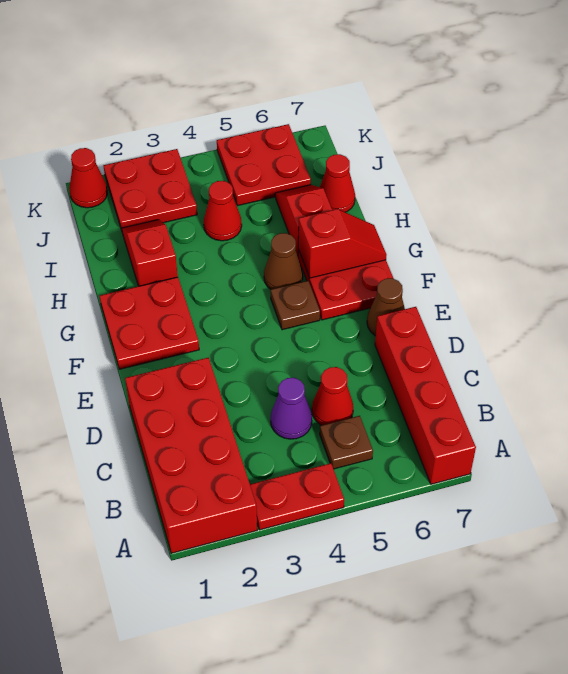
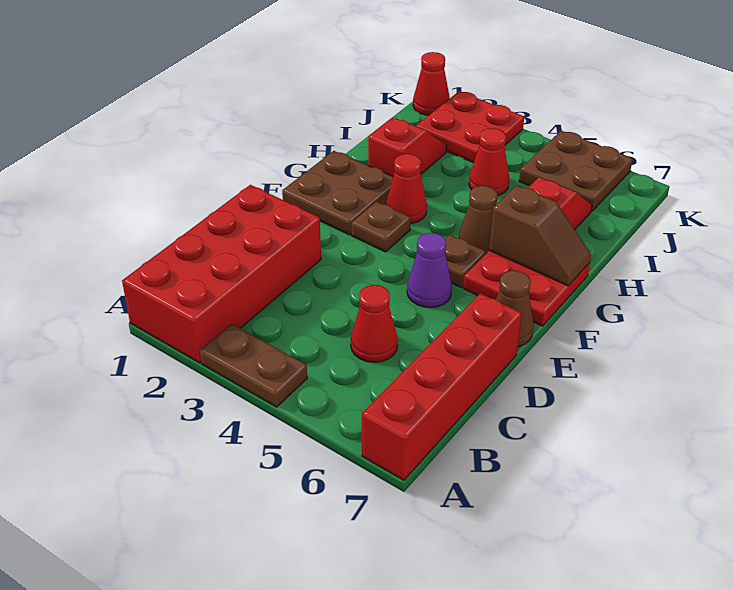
red 1x2 plate [250,463,344,530] -> brown 1x2 plate [200,324,307,407]
brown 1x1 plate [320,416,373,469] -> brown 1x1 plate moved to [351,202,411,252]
purple 1x1 cone [271,378,312,439] -> purple 1x1 cone moved to [407,233,452,308]
red 2x2 plate [100,277,199,369] -> brown 2x2 plate [282,151,393,235]
red 1x2 slope [298,209,387,278] -> brown 1x2 slope [489,185,591,286]
red 1x1 cone [320,154,355,212] -> red 1x1 cone moved to [386,154,427,224]
red 2x2 plate [217,124,311,206] -> brown 2x2 plate [519,131,633,212]

